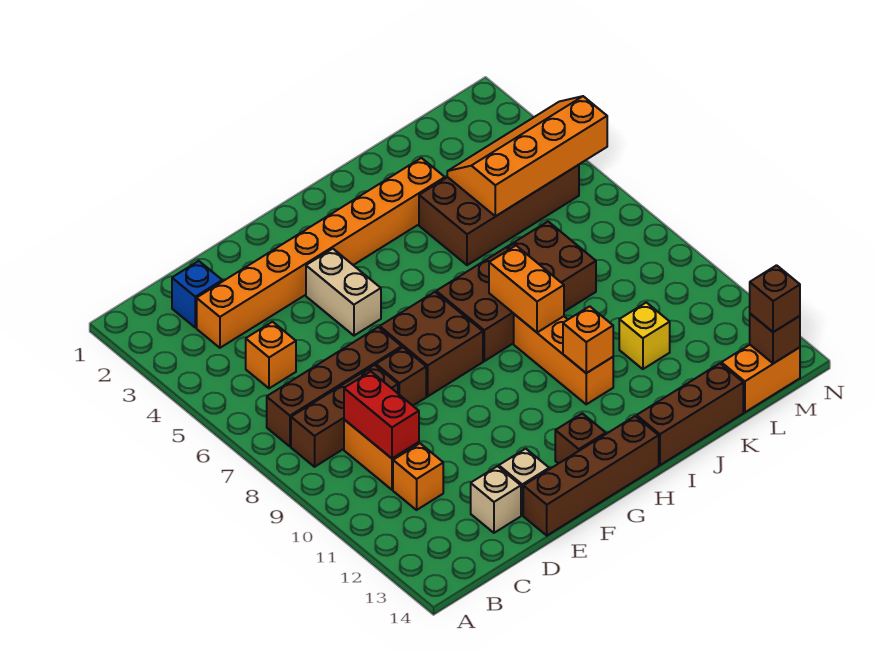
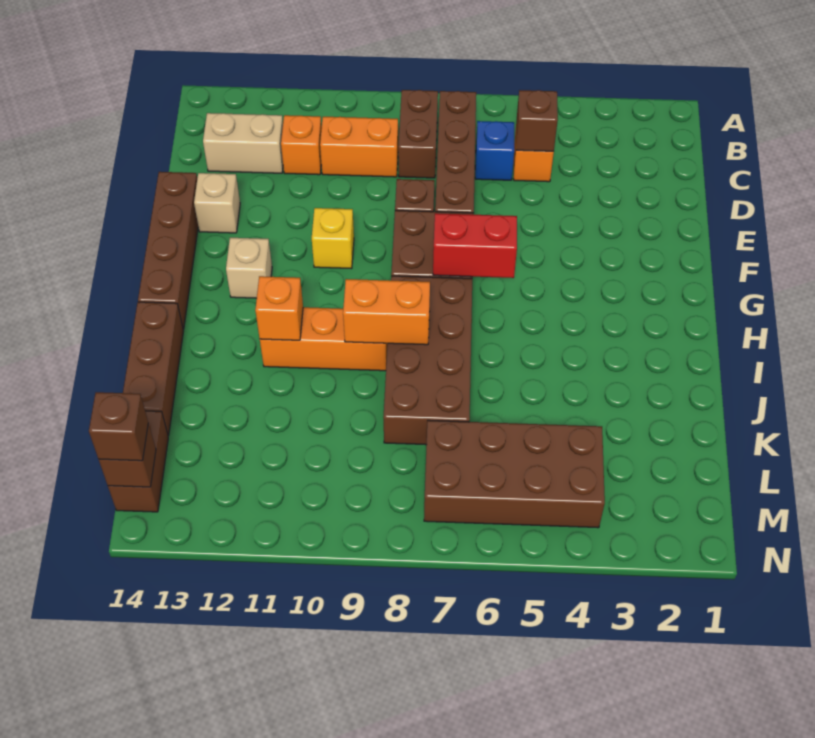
brown 1x3 brick [291,365,398,467] -> brown 1x2 brick [398,90,438,178]
blue 1x1 brick [172,261,222,328] -> blue 1x1 brick moved to [475,121,514,180]
orange 1x8 brick [197,158,445,348] -> none
red 1x2 brick [344,372,419,458] -> red 1x2 brick moved to [433,213,517,278]
tan 1x1 brick [471,466,521,533] -> tan 1x1 brick moved to [226,238,272,298]
tan 1x2 brick [306,249,381,336] -> tan 1x2 brick moved to [203,113,283,173]
brown 1x1 brick [555,413,606,464] -> brown 1x1 brick moved to [516,90,558,151]
brown 2x4 brick [419,165,579,265] -> brown 2x4 brick turned to [424,420,605,528]
orange 2x4 slope [447,96,607,216] -> none
yellow 1x1 brick [619,302,670,369] -> yellow 1x1 brick moved to [312,208,354,269]
orange 1x2 brick [721,345,800,412] -> brown 1x2 brick [108,411,168,512]

